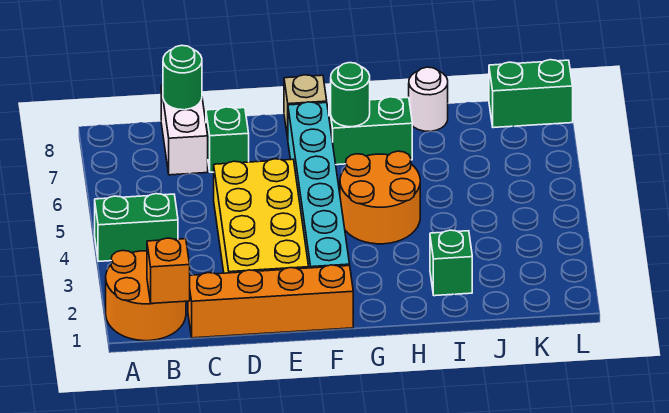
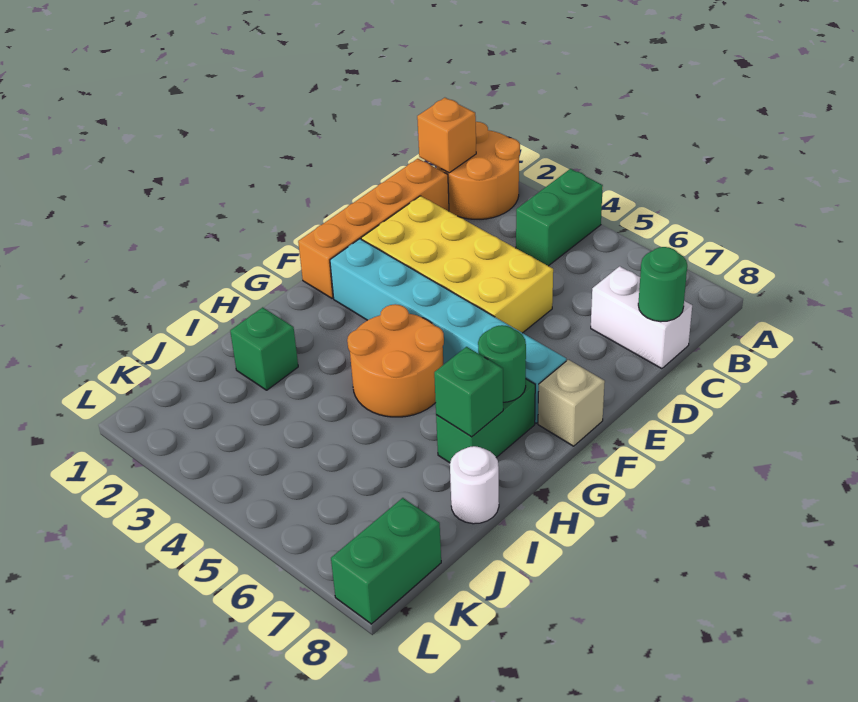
green 1x1 brick [206,107,249,172] -> green 1x1 brick moved to [434,347,503,437]

